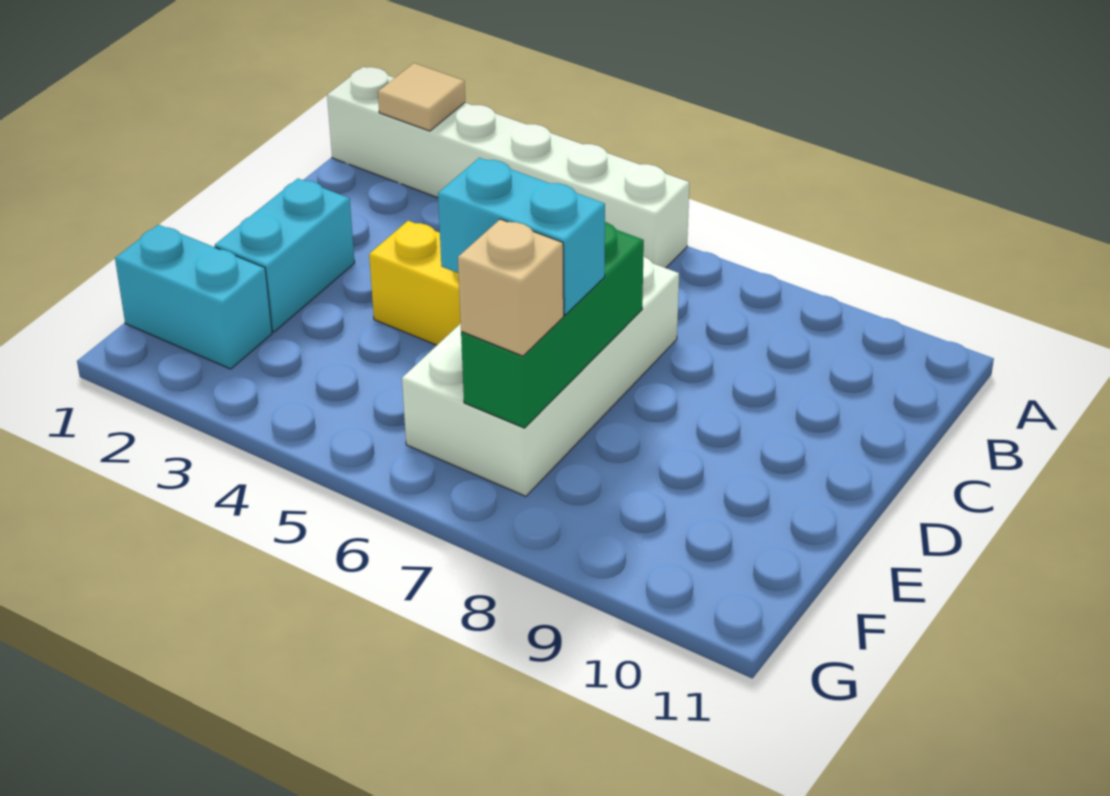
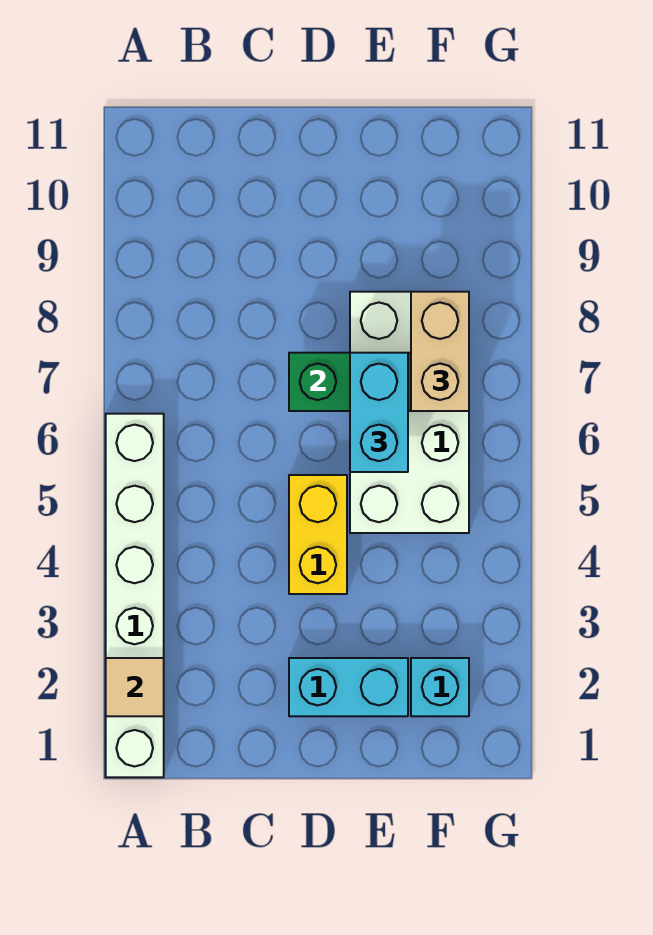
white 2x4 brick [402,256,679,496] -> white 2x4 brick turned to [350,292,469,533]
cyan 1x2 brick [115,225,272,369] -> cyan 1x1 brick [411,658,469,716]
tan 1x1 brick [458,219,564,356] -> tan 1x2 brick [411,292,469,411]

